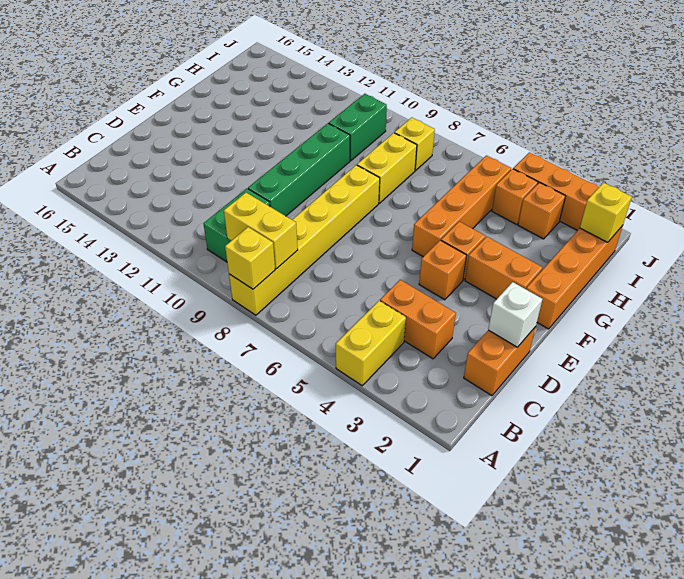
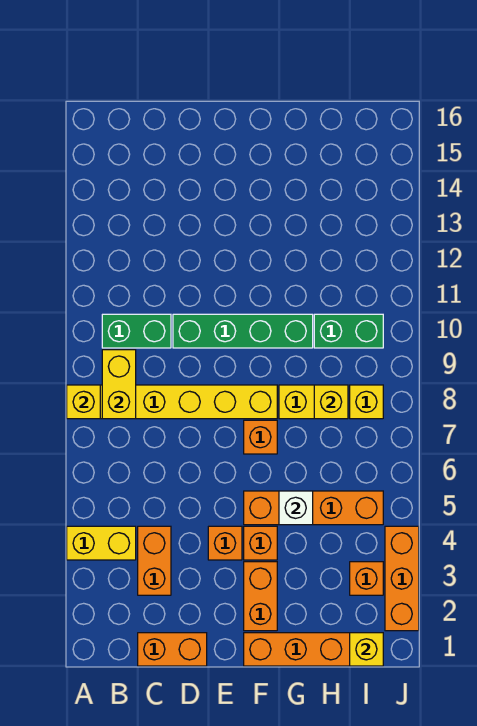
white 1x1 brick [488,282,542,347] -> white 1x1 brick moved to [279,491,313,525]
none -> yellow 1x1 brick [314,385,348,419]
orange 1x1 brick [492,169,538,225] -> orange 1x1 brick moved to [244,420,277,454]

